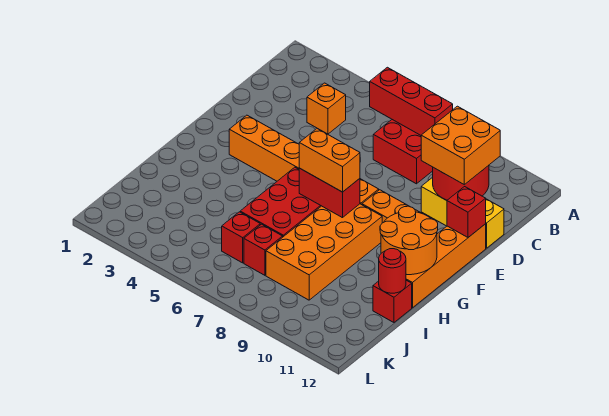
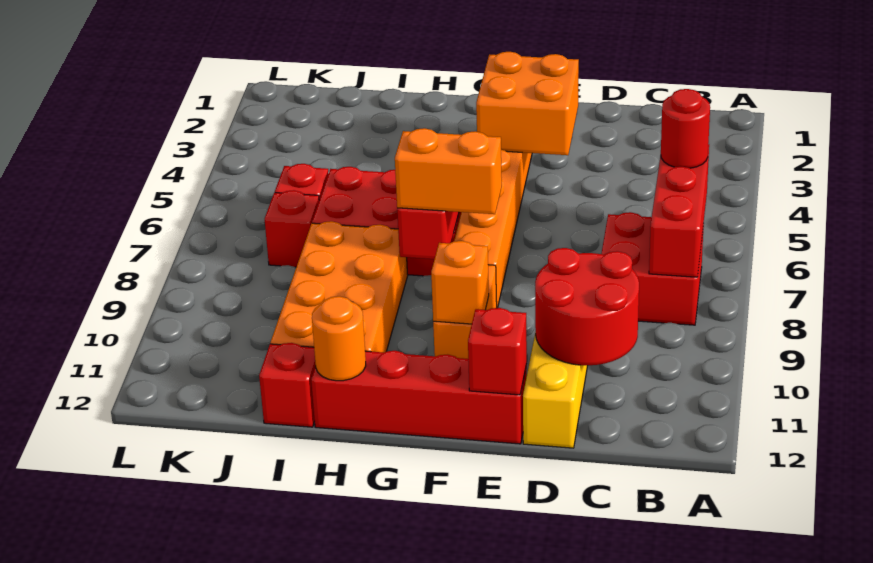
orange 1x1 brick [307,83,346,134] -> orange 1x1 brick moved to [431,241,489,324]
orange 2x2 brick [421,106,500,184] -> orange 2x2 brick moved to [476,52,579,155]
orange 1x4 brick [406,224,486,308] -> red 1x4 brick [311,351,527,444]
orange 1x2 brick [299,129,360,192] -> orange 1x2 brick turned to [395,128,502,214]
orange 2x4 brick [266,204,382,300] -> orange 2x4 brick turned to [270,221,408,352]
orange 2x2 round brick [380,206,438,275] -> orange 1x1 round brick [312,296,366,381]
red 1x1 round brick [379,249,406,293] -> red 1x1 round brick moved to [661,89,710,168]

